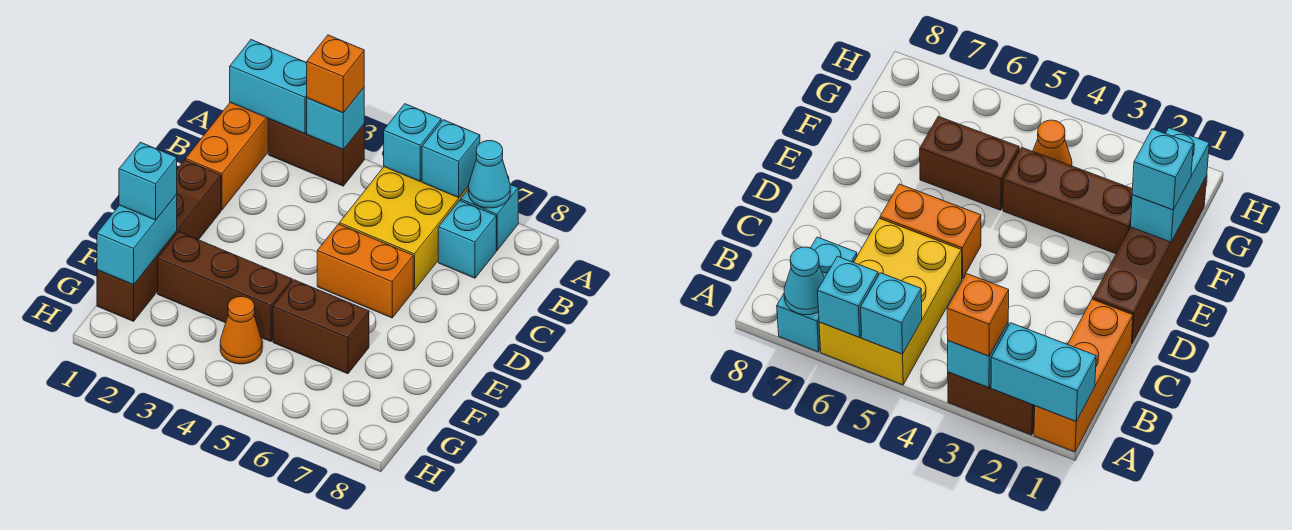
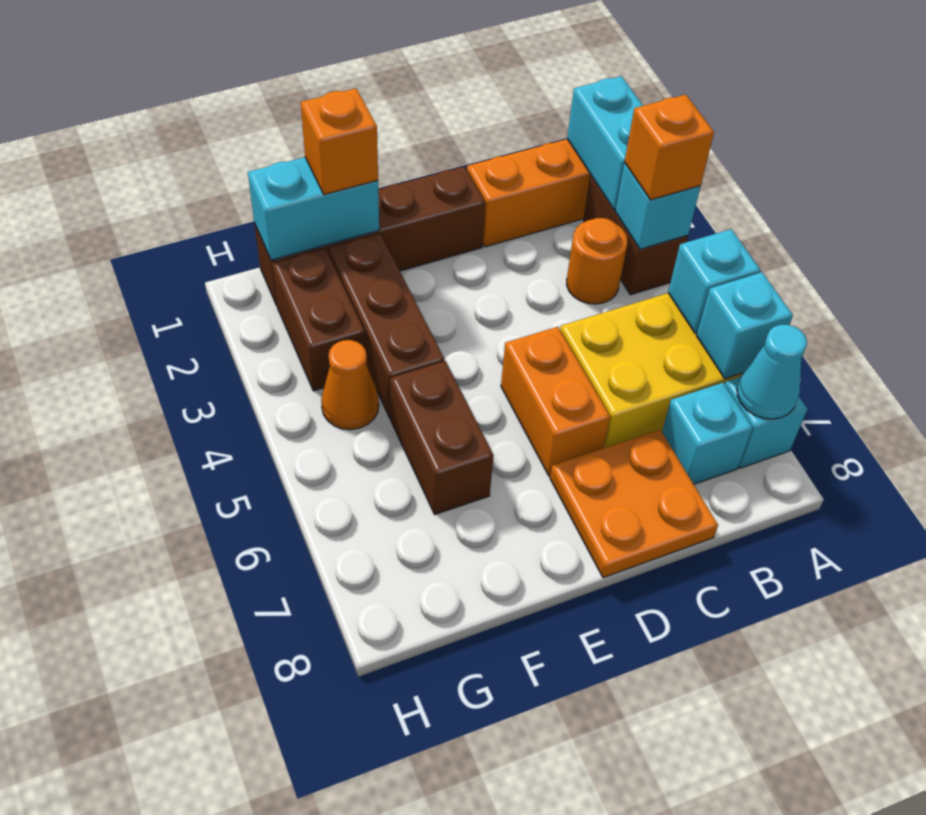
none -> orange 1x1 round brick [567,218,627,304]
none -> orange 2x2 plate [550,430,718,578]
cyan 1x1 brick [119,142,177,220] -> orange 1x1 brick [301,88,378,195]
none -> brown 1x2 brick [272,248,365,391]

